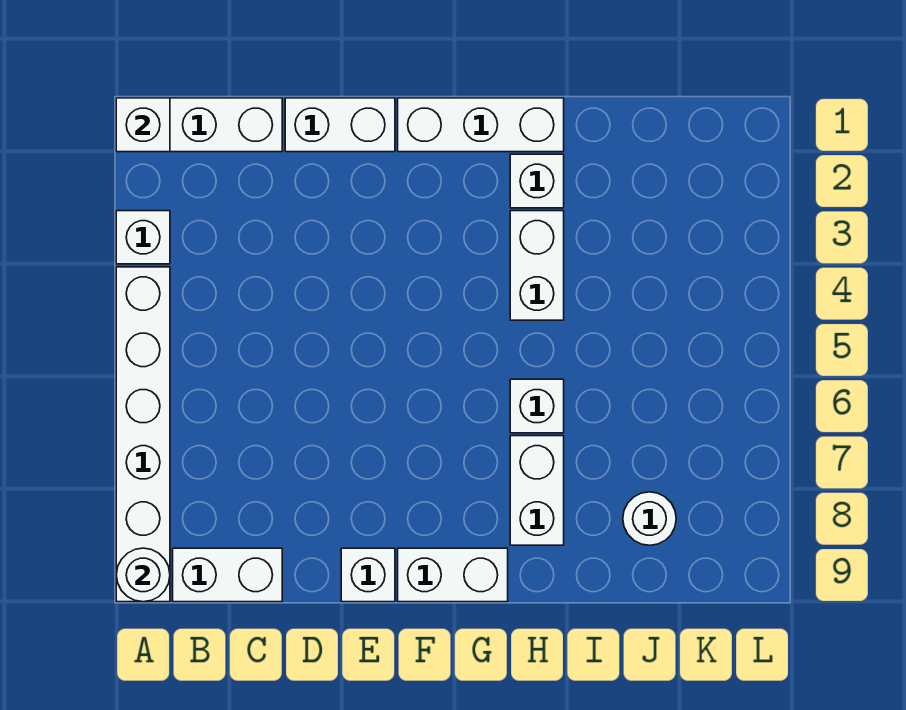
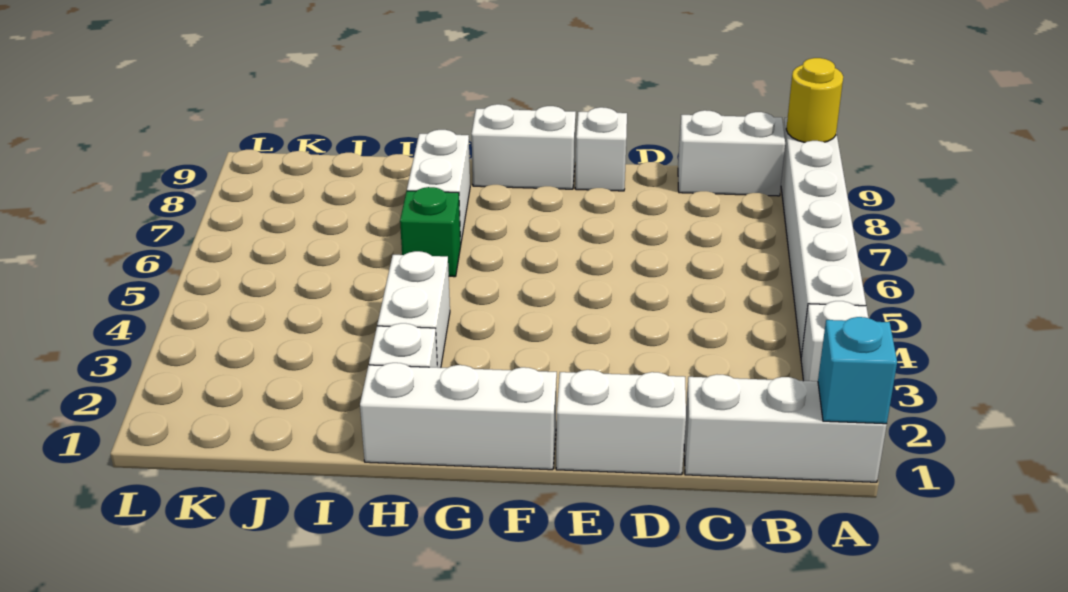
white 1x1 brick [116,98,170,152] -> cyan 1x1 brick [818,317,897,424]
white 1x1 round brick [116,548,170,602] -> yellow 1x1 round brick [786,58,843,142]
white 1x1 brick [510,379,564,433] -> green 1x1 brick [400,187,461,277]
white 1x1 round brick [623,492,676,545] -> none

